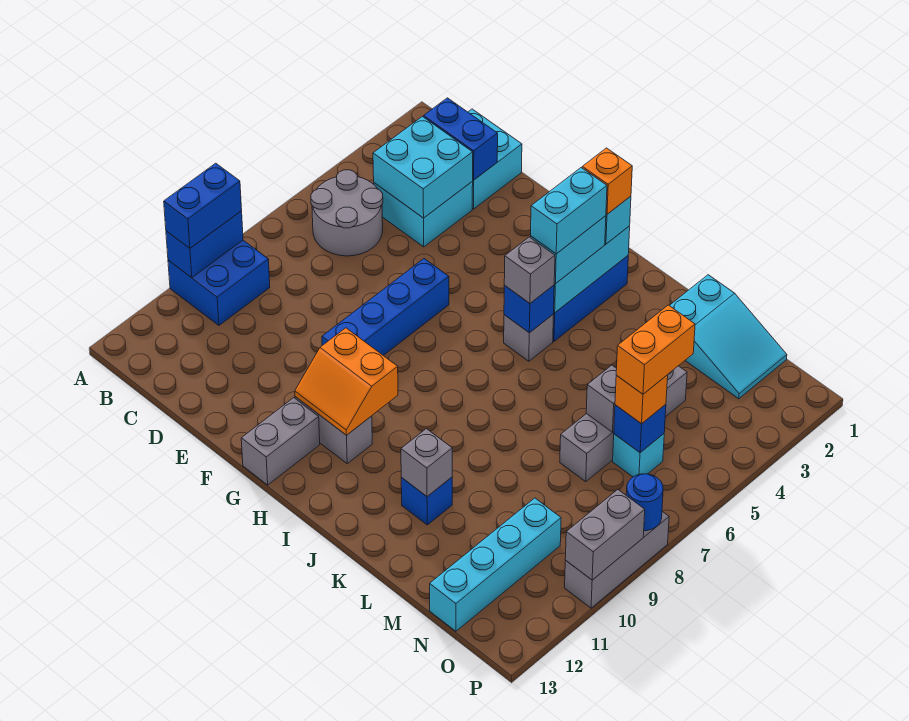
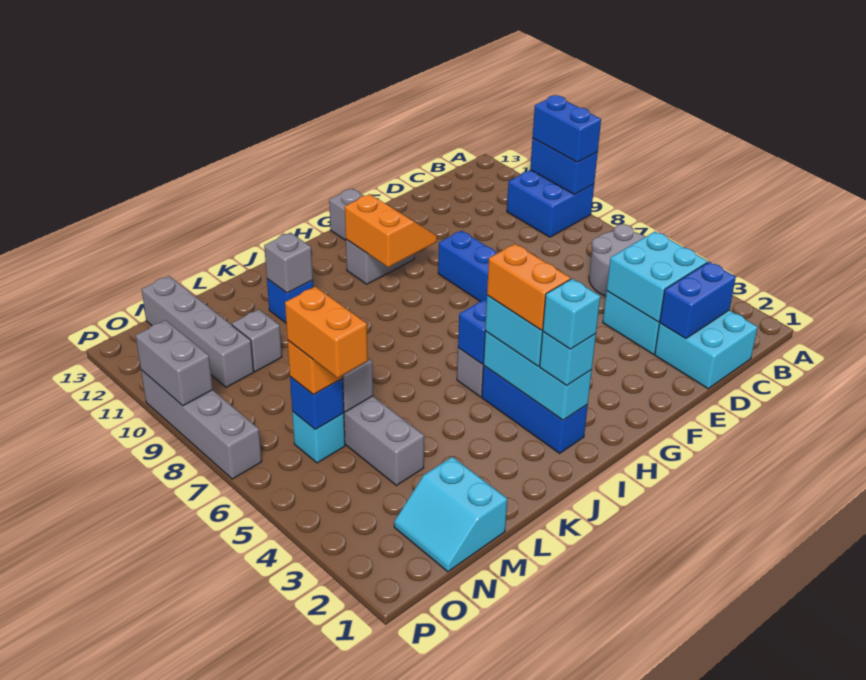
orange 2x2 slope [295,328,398,435] -> orange 2x2 slope turned to [345,194,437,267]
orange 1x1 brick [582,148,632,214] -> cyan 1x1 brick [543,279,600,349]
cyan 1x2 brick [531,168,607,254] -> orange 1x2 brick [487,244,571,330]
grey 1x1 brick [504,237,555,303] -> grey 1x1 brick moved to [232,309,282,372]
cyan 2x3 slope [669,275,787,399] -> cyan 2x2 slope [394,457,507,572]
cyan 1x4 brick [430,498,561,631] -> grey 1x4 brick [142,276,254,387]
grey 1x3 brick [565,511,669,608] -> grey 1x4 brick [141,370,262,479]
blue 1x1 round brick [626,474,663,531] -> none

